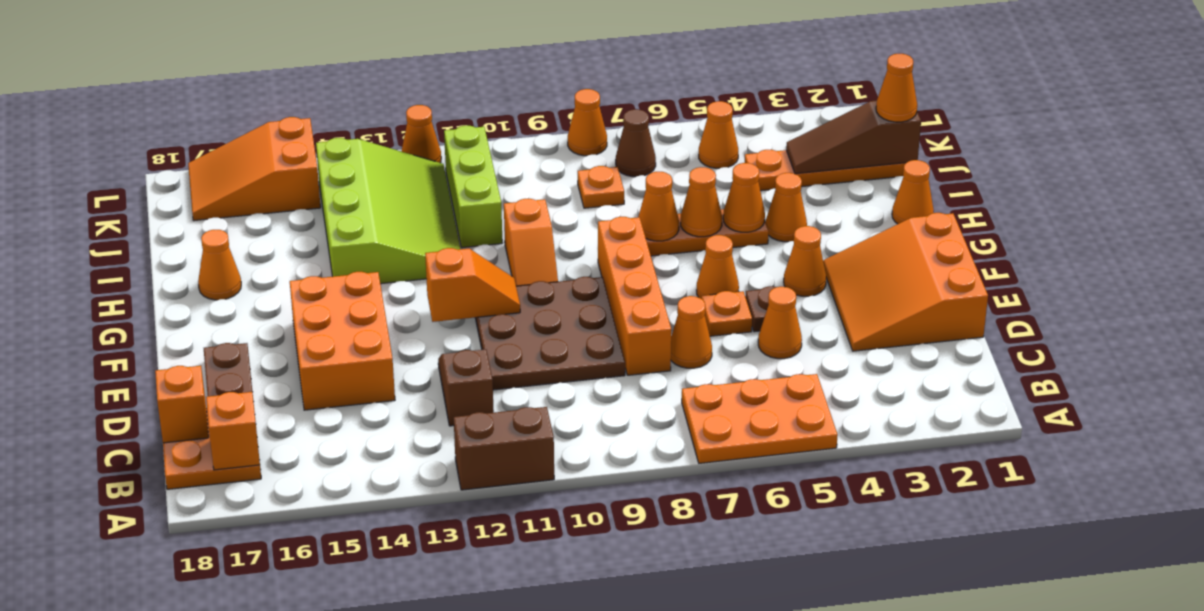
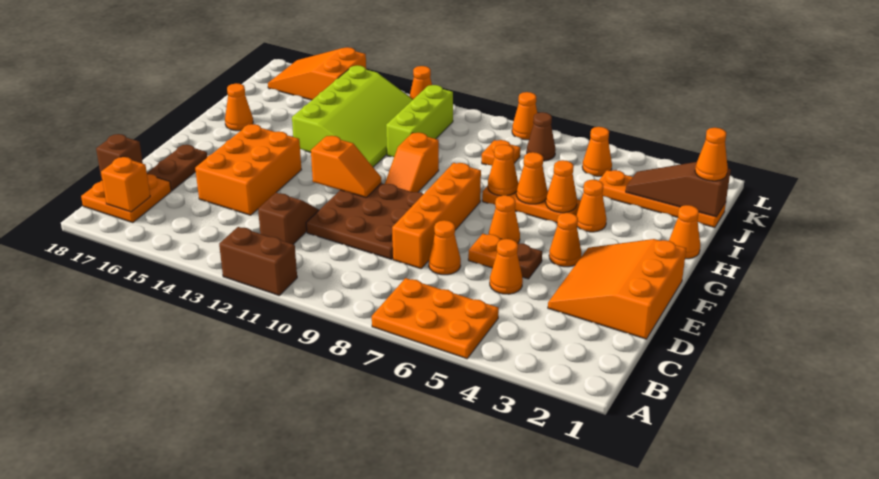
orange 1x1 brick [155,366,209,443] -> brown 1x1 brick [96,134,143,180]

